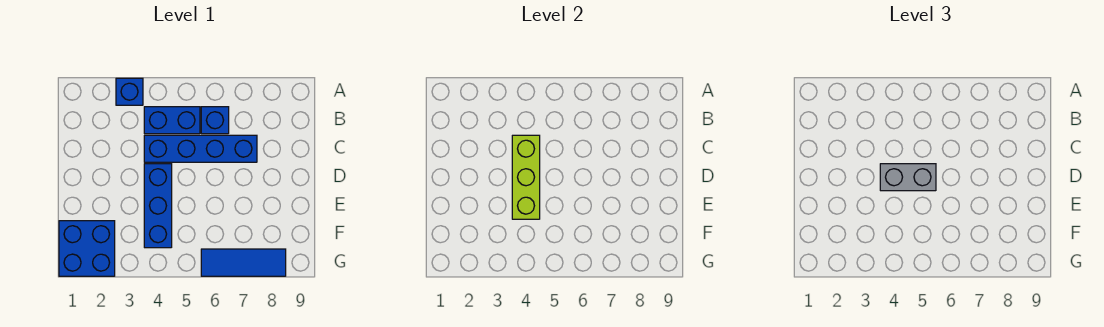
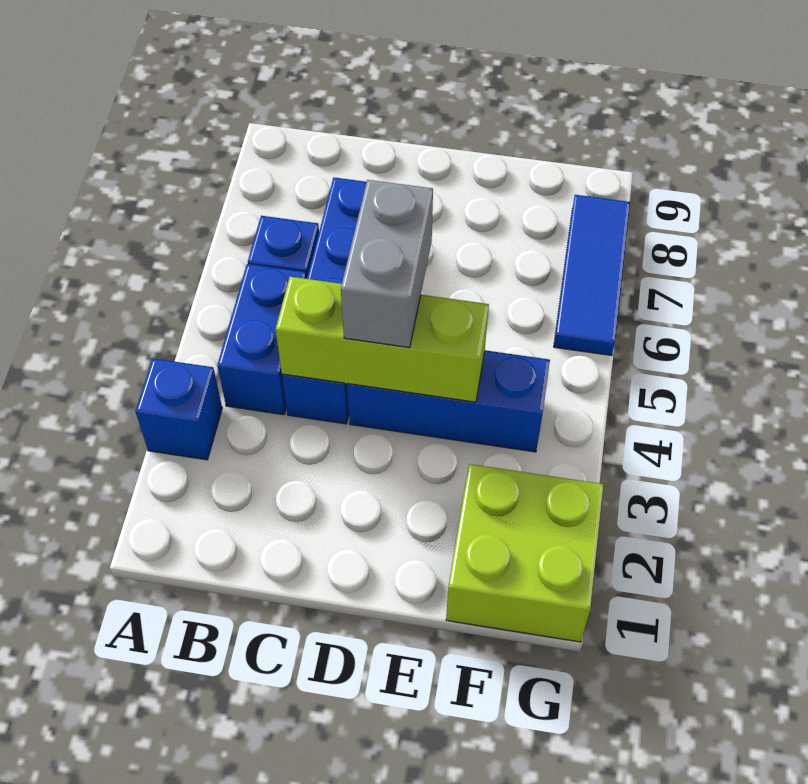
blue 2x2 brick [59,221,115,276] -> lime 2x2 brick [446,464,604,642]

